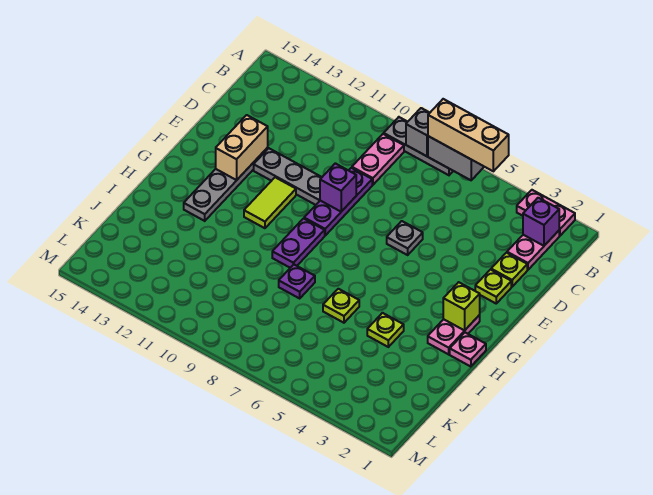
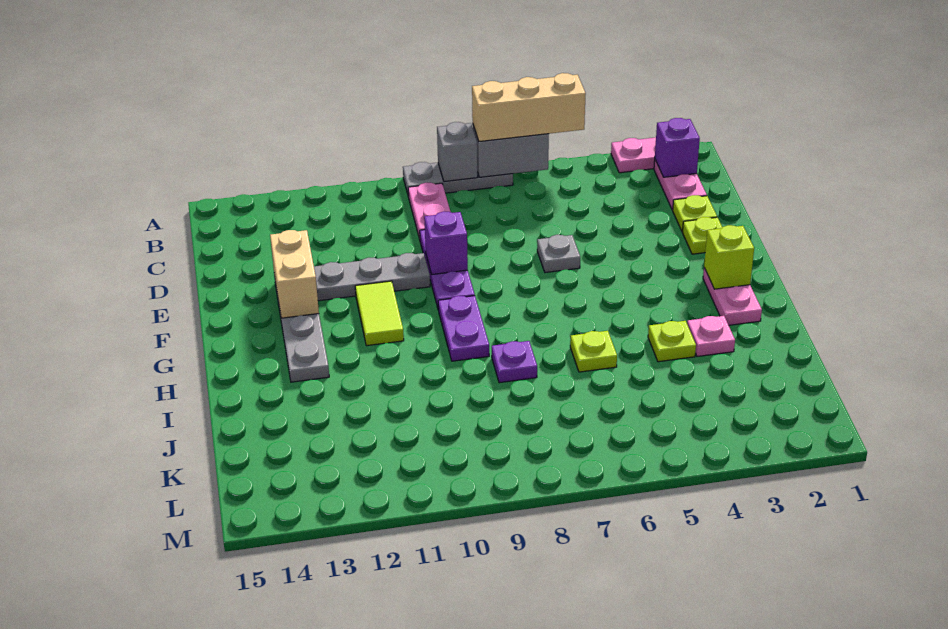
pink 1x1 plate [450,333,486,367] -> pink 1x1 plate moved to [687,316,735,357]

